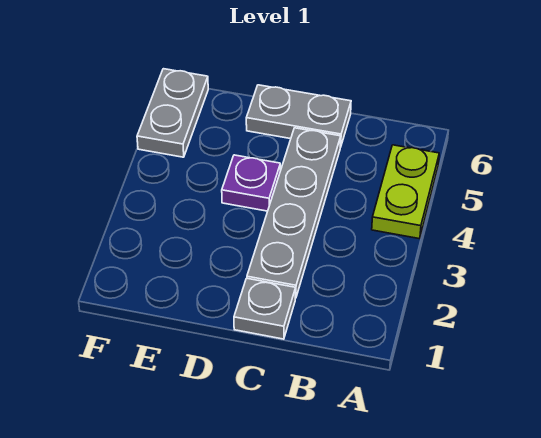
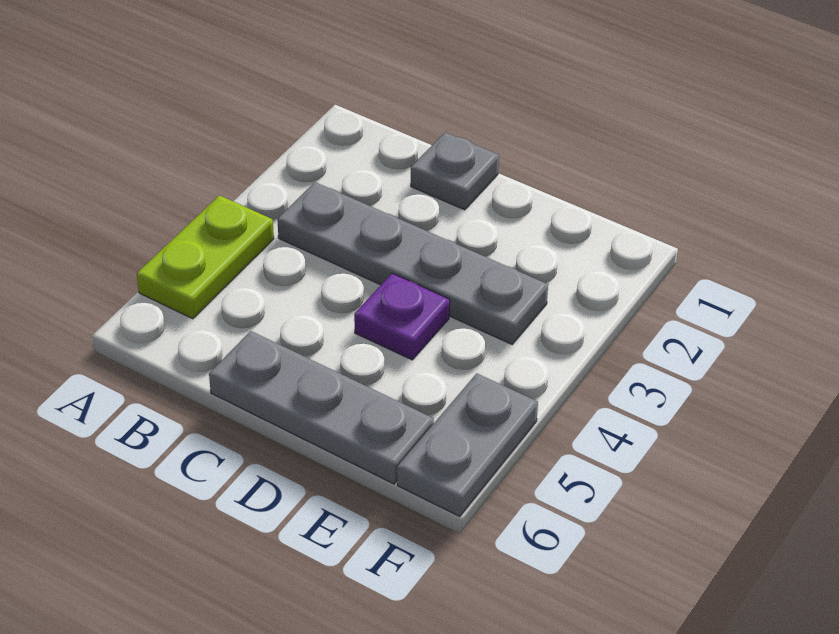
grey 1x4 plate [247,128,341,298] -> grey 1x4 plate turned to [277,182,548,344]
grey 1x2 plate [246,85,351,147] -> grey 1x3 plate [209,331,434,484]

